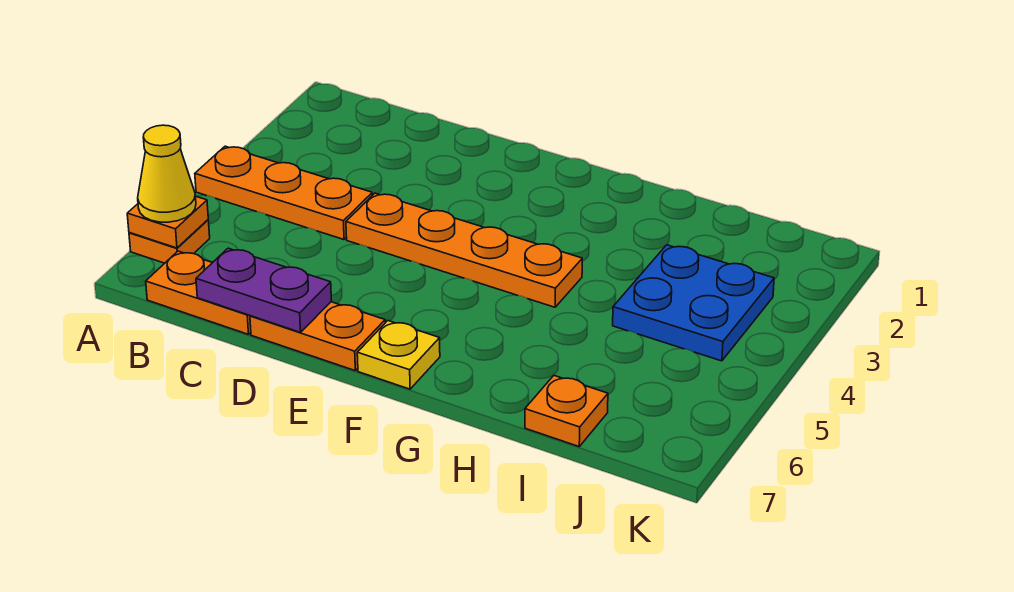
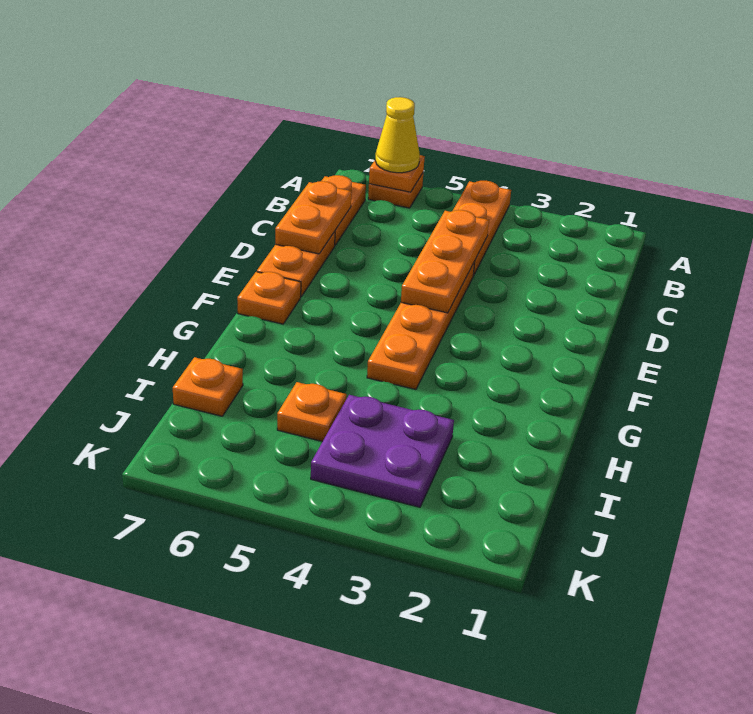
none -> orange 1x3 plate [401,210,489,313]
purple 1x2 plate [196,248,331,332] -> orange 1x2 plate [275,181,352,254]
yellow 1x1 plate [357,321,440,389] -> orange 1x1 plate [237,272,301,324]
blue 2x2 plate [613,245,774,361] -> purple 2x2 plate [311,395,454,507]
none -> orange 1x1 plate [277,382,347,442]

